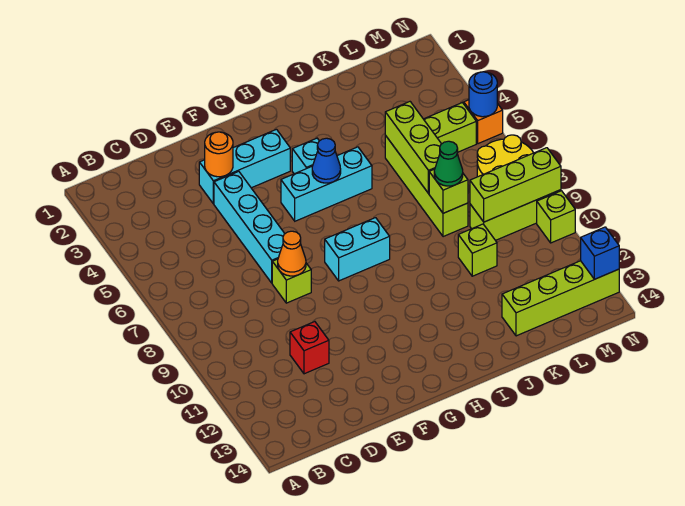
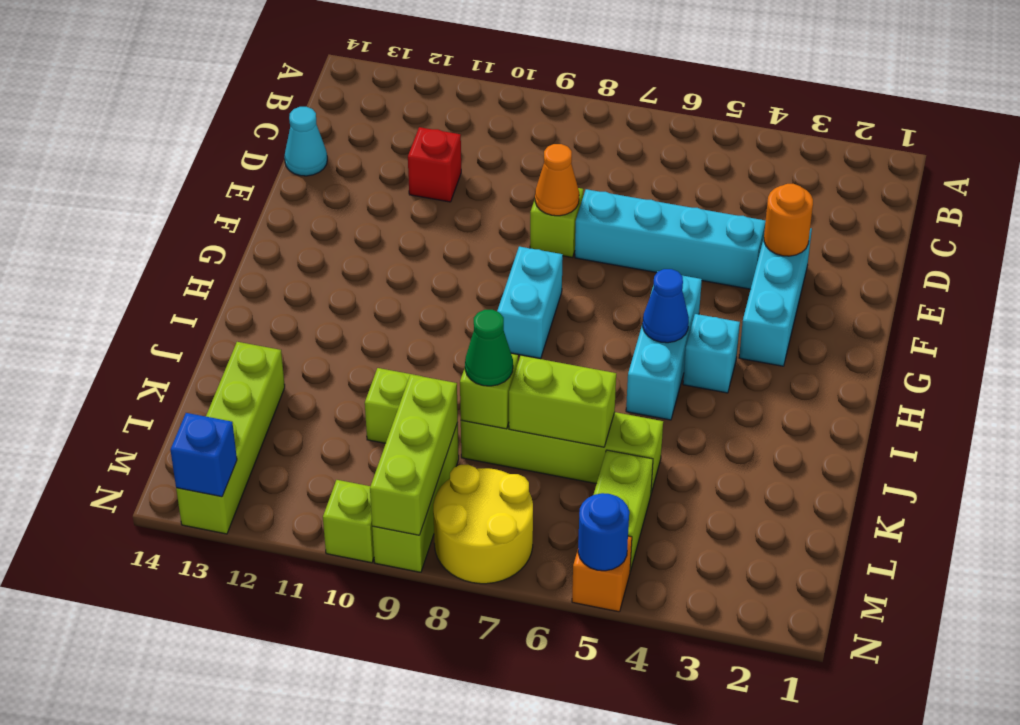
none -> cyan 1x1 cone [285,107,327,176]
lime 1x3 brick [385,102,441,194] -> lime 1x2 brick [509,356,616,447]

